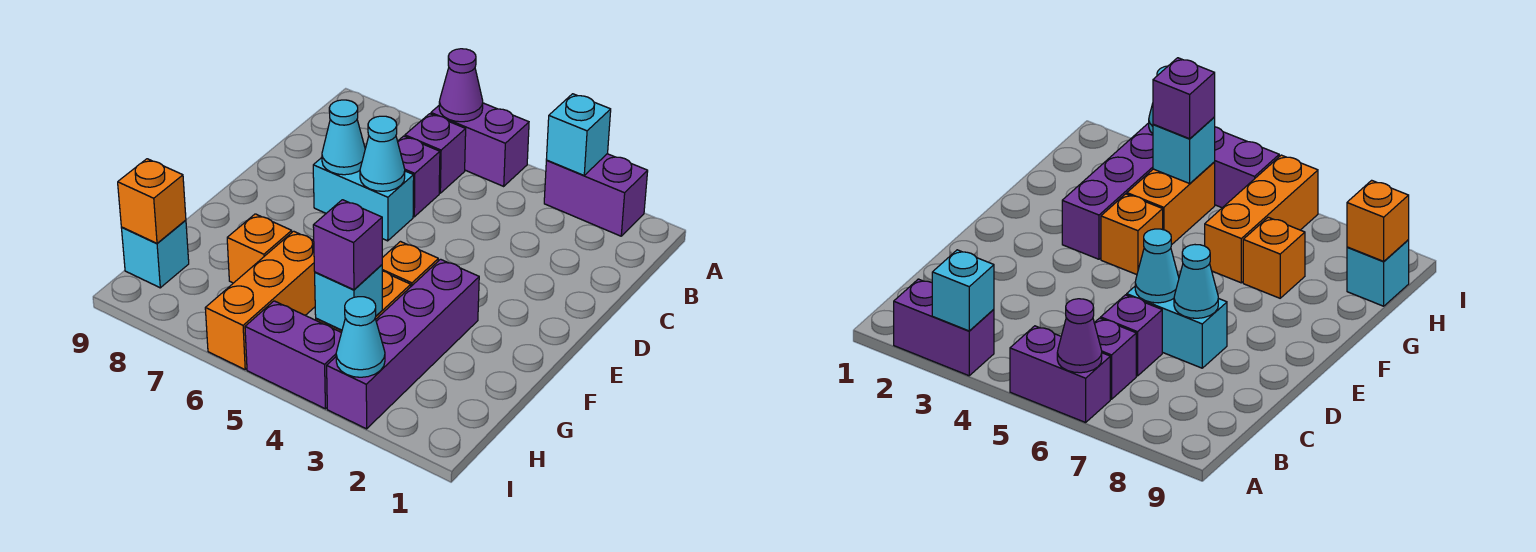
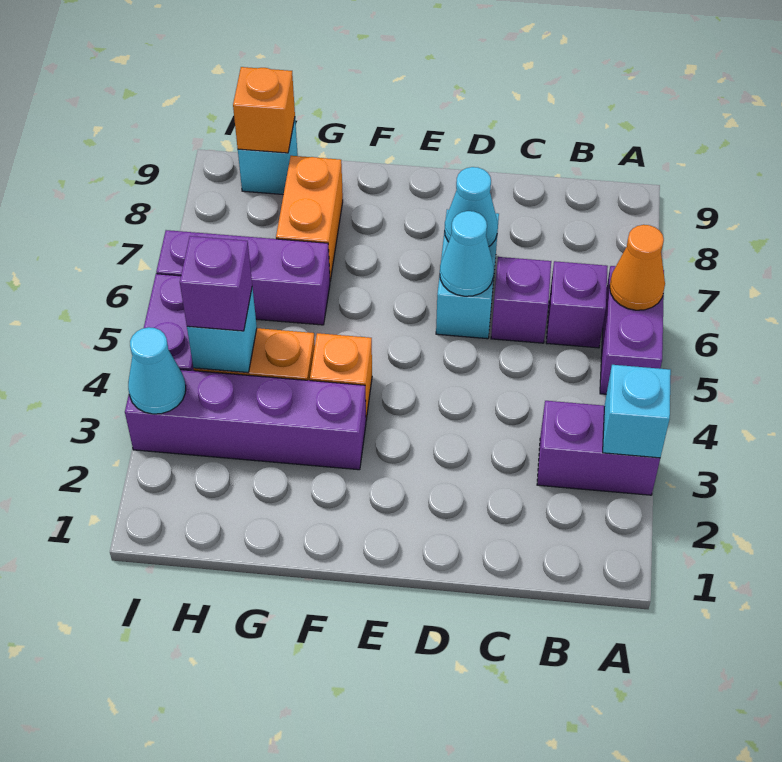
purple 1x2 brick [544,154,648,236] -> purple 1x2 brick turned to [537,401,660,495]
purple 1x1 cone [439,49,483,122] -> orange 1x1 cone [609,225,665,310]
orange 1x3 brick [205,231,315,369] -> purple 1x3 brick [156,230,330,325]
orange 1x1 brick [227,214,292,283] -> orange 1x2 brick [276,156,343,281]

